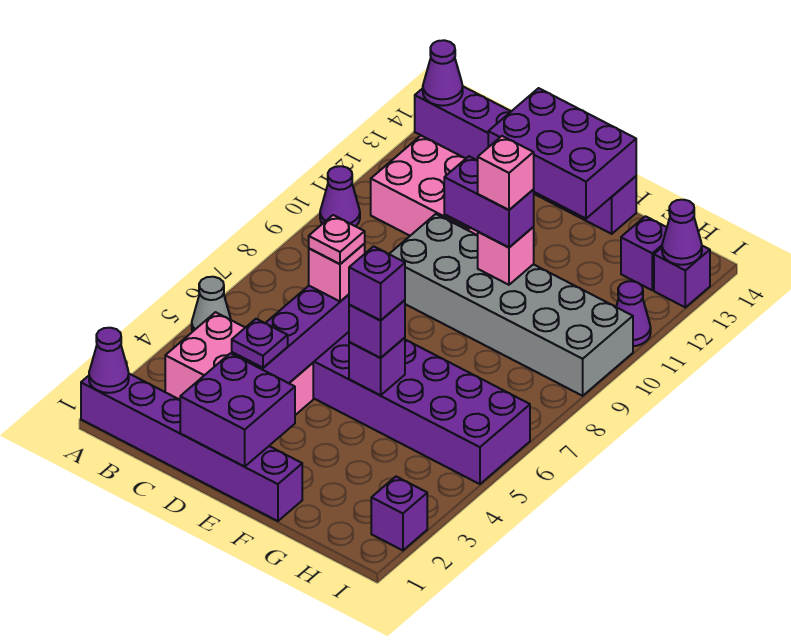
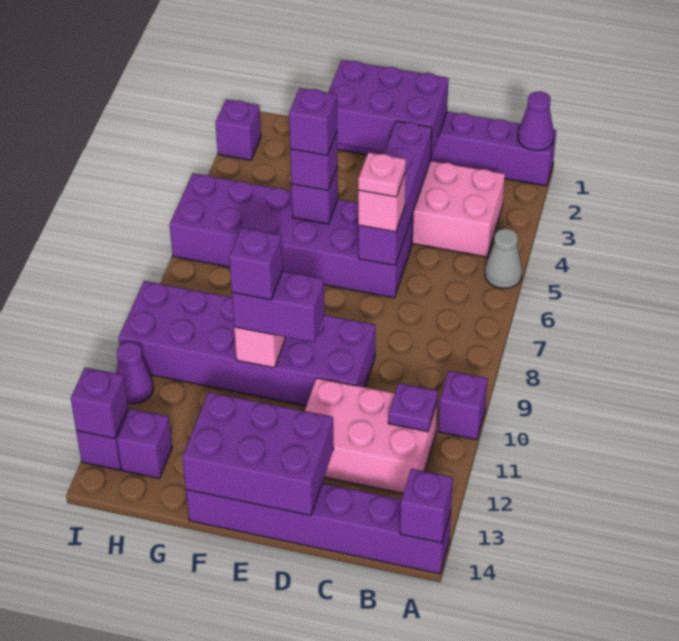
purple 1x1 cone [320,166,360,226] -> purple 1x1 brick [438,371,488,440]
purple 1x1 cone [423,40,463,106] -> purple 1x1 brick [400,469,453,543]
purple 2x2 brick [180,353,295,467] -> purple 2x3 brick [328,60,449,158]
purple 1x1 plate [232,319,288,368] -> purple 1x1 plate moved to [388,383,438,432]
grey 2x6 brick [390,214,633,396] -> purple 2x6 brick [118,281,375,406]
pink 1x1 brick [478,136,534,210] -> purple 1x1 brick [229,228,283,300]
purple 1x1 cone [662,200,702,265] -> purple 1x1 brick [71,368,128,438]

